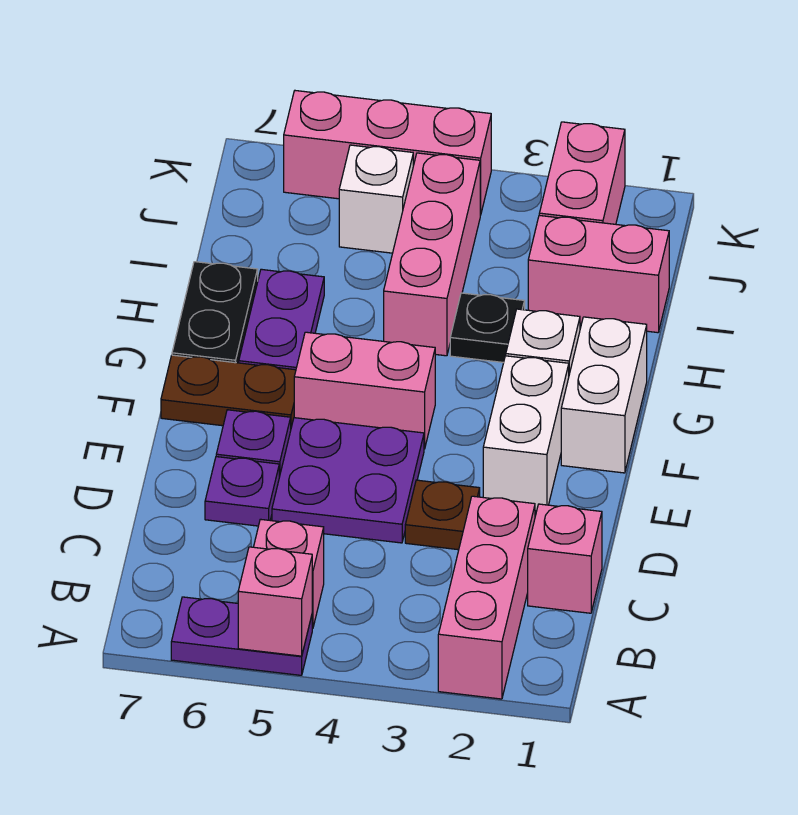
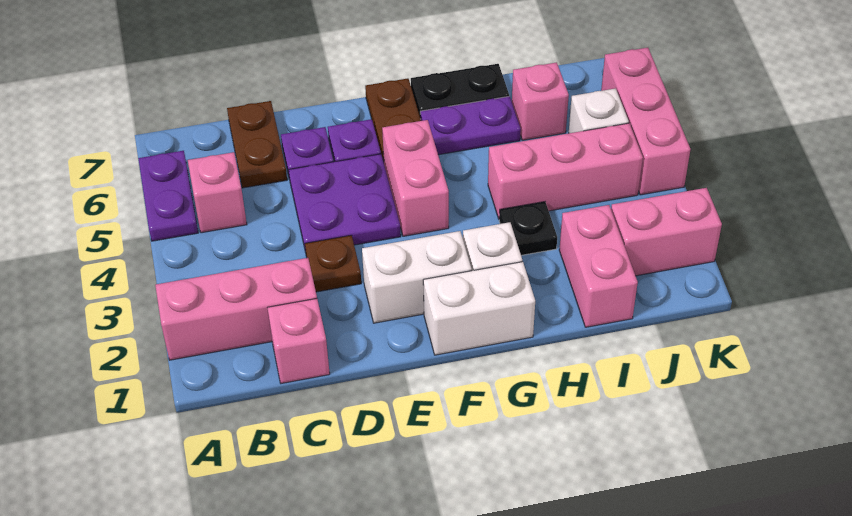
pink 1x1 brick [238,547,312,656] -> pink 1x1 brick moved to [512,62,569,140]
none -> brown 1x2 plate [227,101,287,188]

